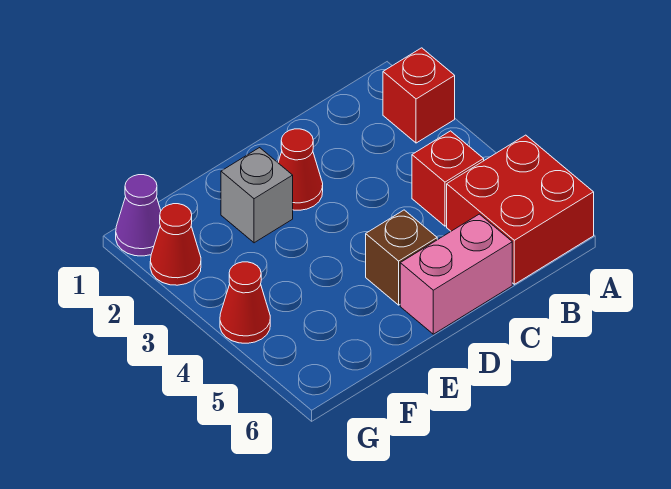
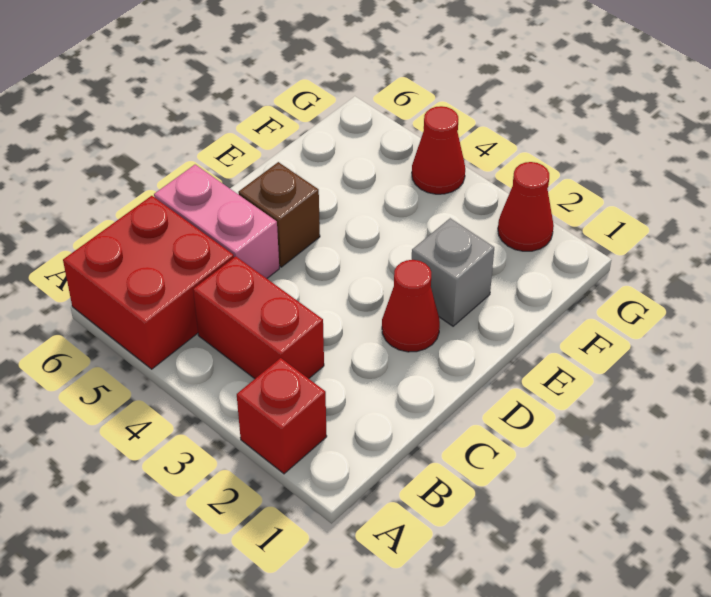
red 1x1 brick [412,131,484,226] -> red 1x2 brick [193,256,324,379]
pink 1x2 brick [400,214,512,334] -> pink 1x2 brick turned to [154,165,279,278]
purple 1x1 cone [116,175,161,256] -> none

